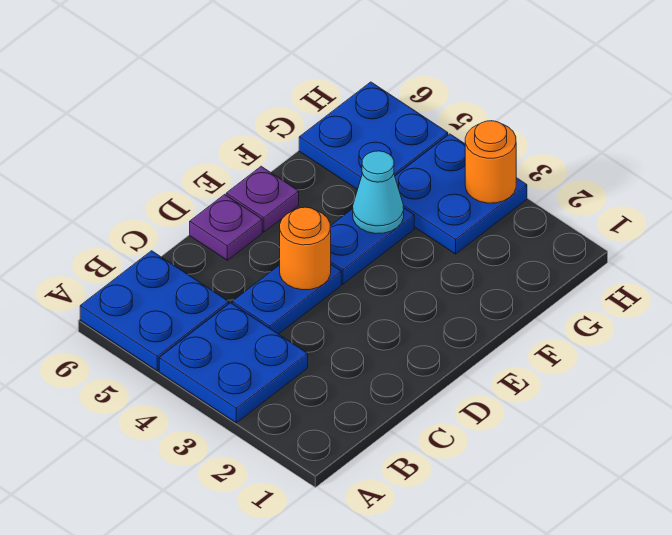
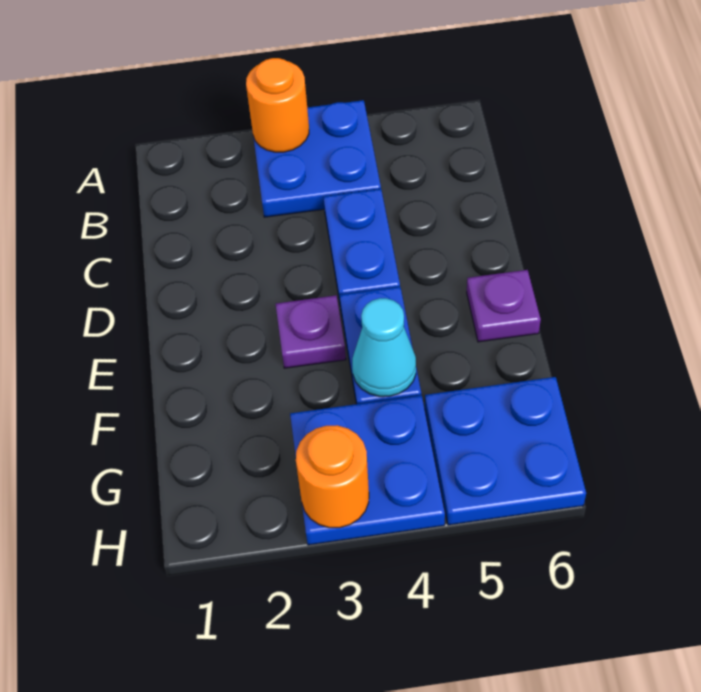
blue 2x2 plate [80,251,229,371] -> none
orange 1x1 round brick [280,207,331,290] -> orange 1x1 round brick moved to [246,58,309,152]
purple 1x1 plate [190,195,262,260] -> purple 1x1 plate moved to [276,295,346,368]

